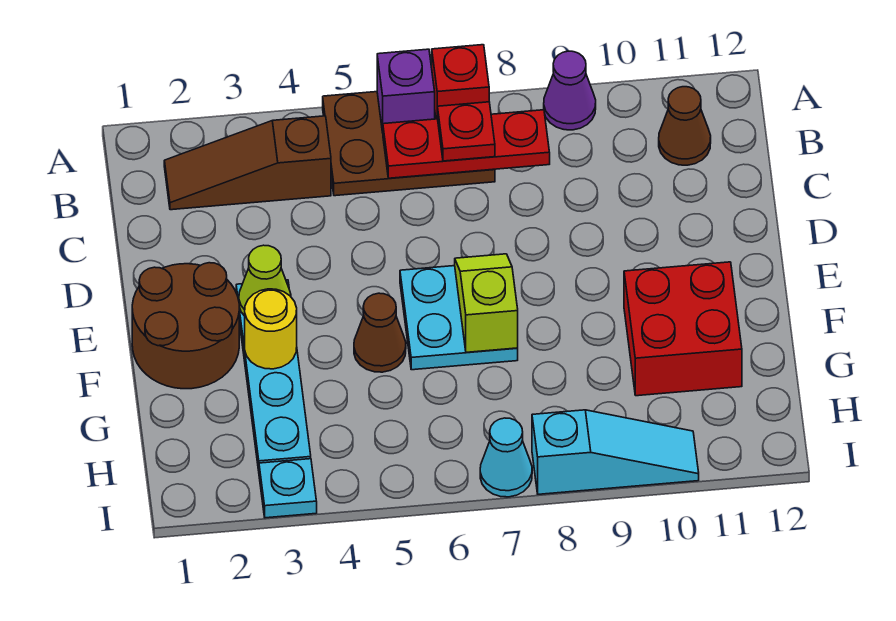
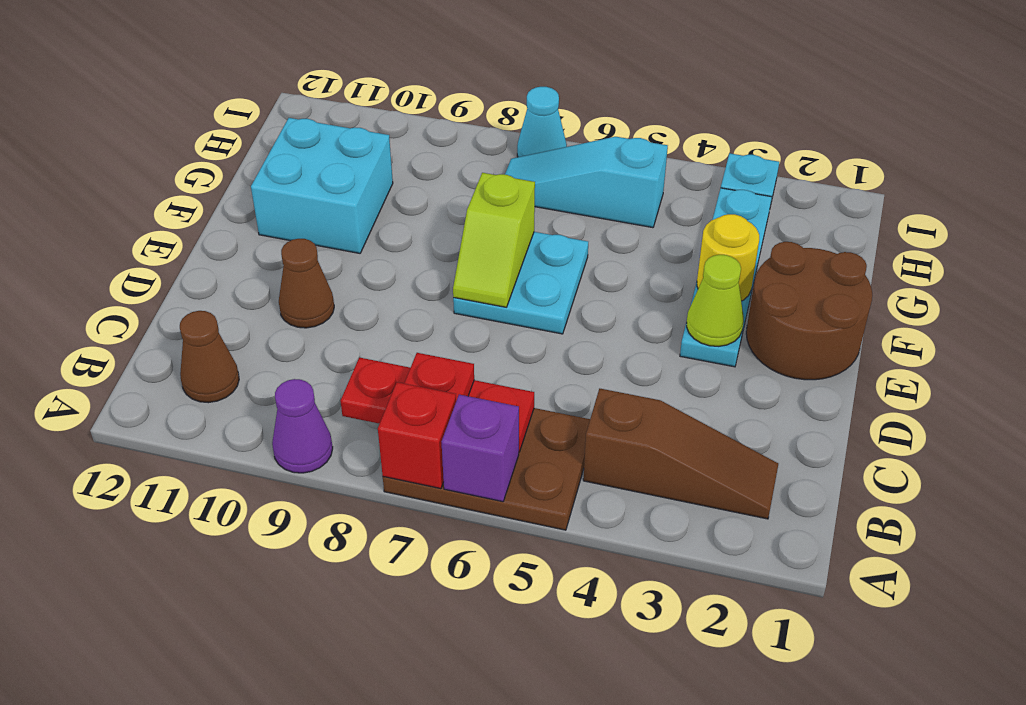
brown 1x1 cone [354,293,406,372] -> brown 1x1 cone moved to [279,239,334,328]
red 2x2 brick [624,262,742,396] -> cyan 2x2 brick [251,118,393,253]
cyan 1x3 slope [532,410,699,494] -> cyan 1x3 slope moved to [505,137,668,228]

